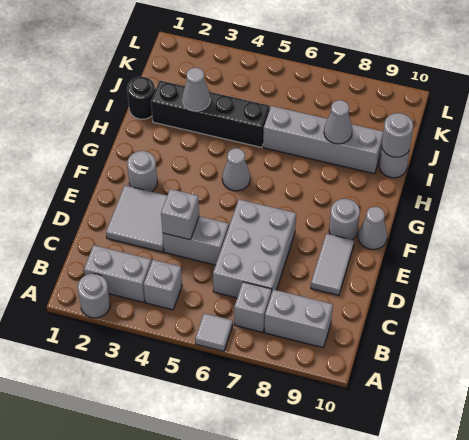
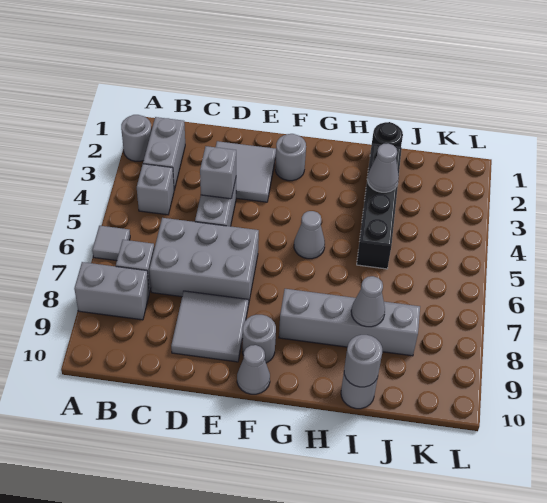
grey 1x2 brick [265,289,333,348] -> grey 1x2 brick turned to [74,262,149,320]
grey 1x2 tile [311,234,354,295] -> grey 2x2 tile [171,291,249,362]
grey 1x4 brick [263,106,383,174] -> grey 1x4 brick turned to [279,289,420,356]

